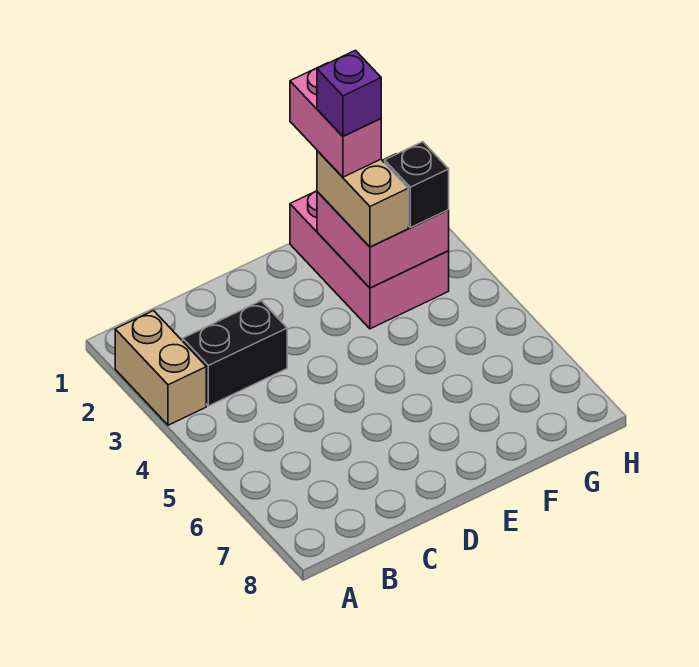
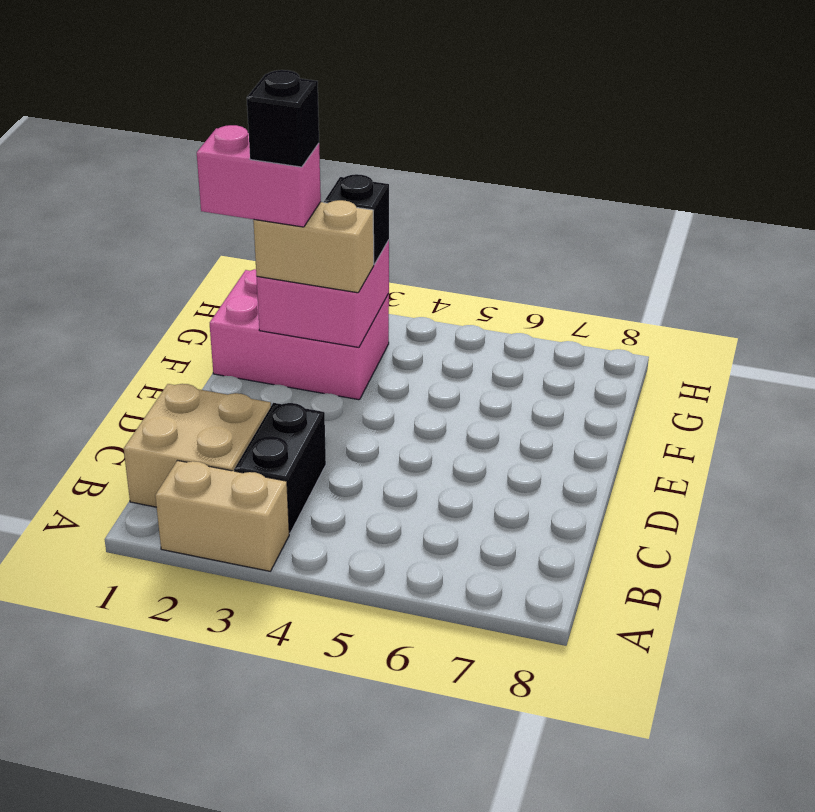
none -> tan 2x2 brick [124,384,271,507]
purple 1x1 brick [317,50,381,136] -> black 1x1 brick [247,70,319,167]

